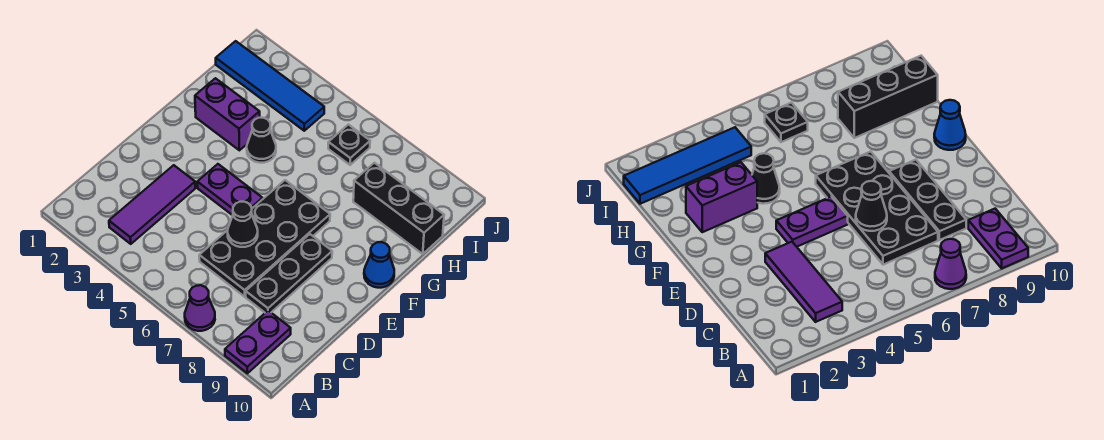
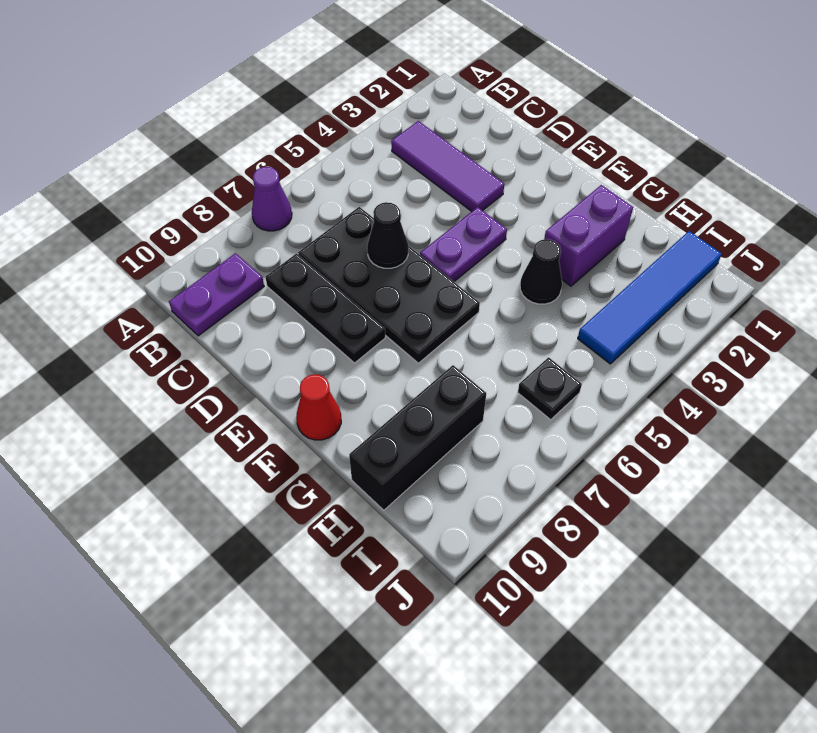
purple 1x2 plate [225,311,291,373] -> purple 1x2 plate turned to [169,253,264,336]
blue 1x1 cone [364,242,394,288] -> red 1x1 cone [296,374,341,440]

